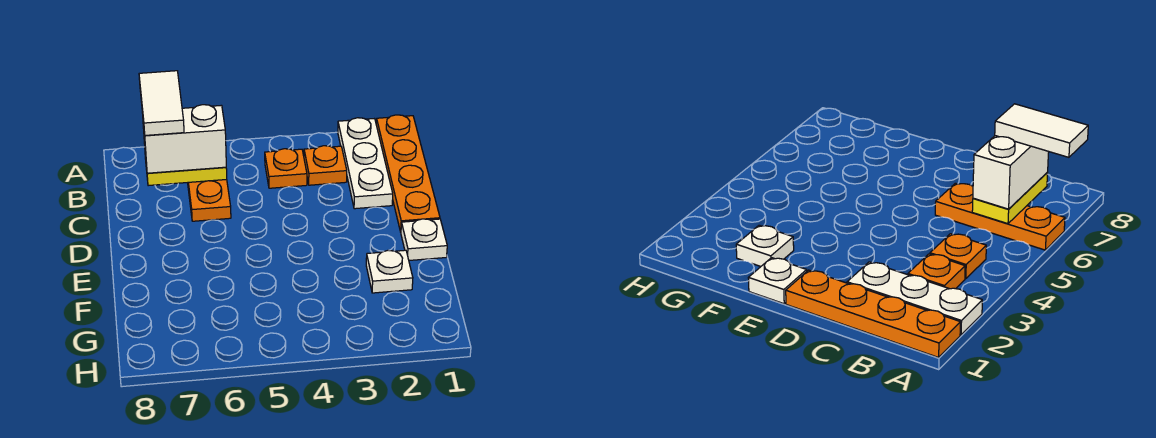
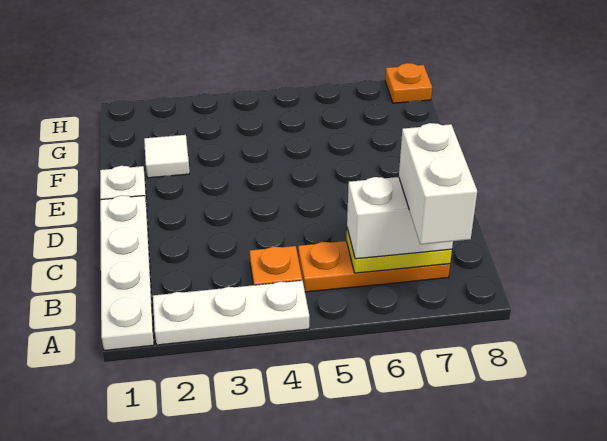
orange 1x4 plate [376,115,440,232] -> white 1x4 plate [100,195,154,351]
white 1x3 plate [338,118,393,209] -> white 1x3 plate turned to [153,281,309,345]
orange 1x3 plate [188,180,231,221] -> orange 1x3 plate turned to [298,241,450,292]
white 1x2 tile [139,71,184,135] -> white 1x2 brick [399,123,477,244]
orange 1x1 plate [304,146,347,185] -> orange 1x1 plate moved to [385,63,432,103]
white 1x1 plate [366,250,413,293] -> white 1x1 tile [144,135,190,178]

